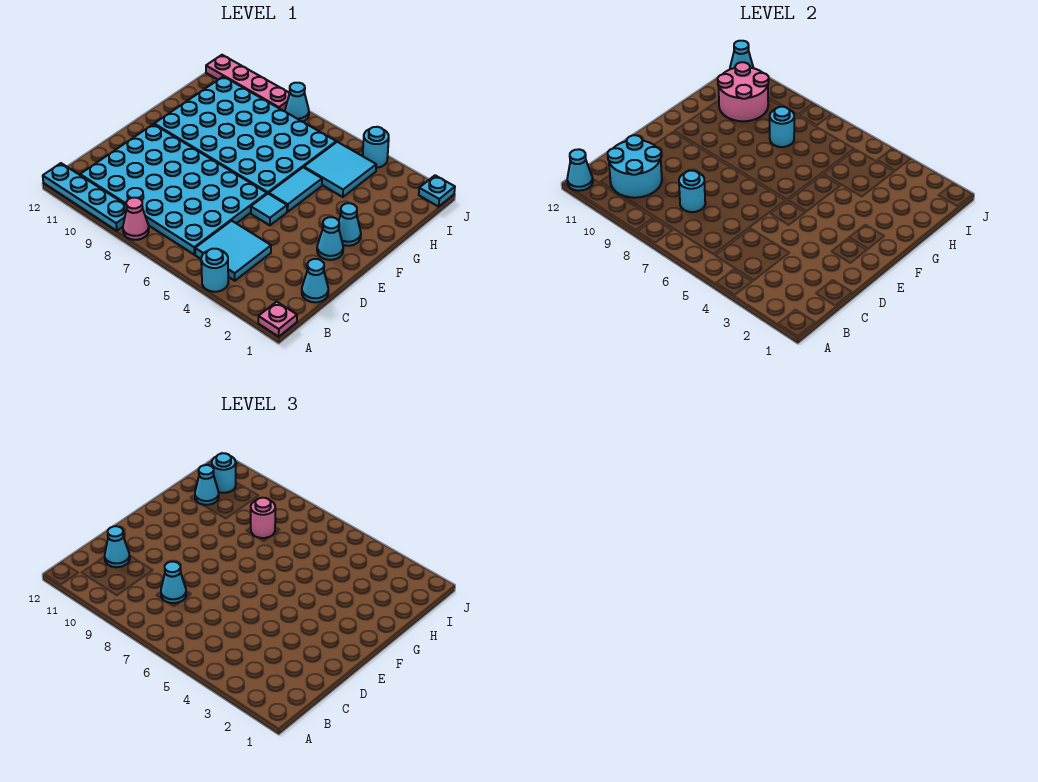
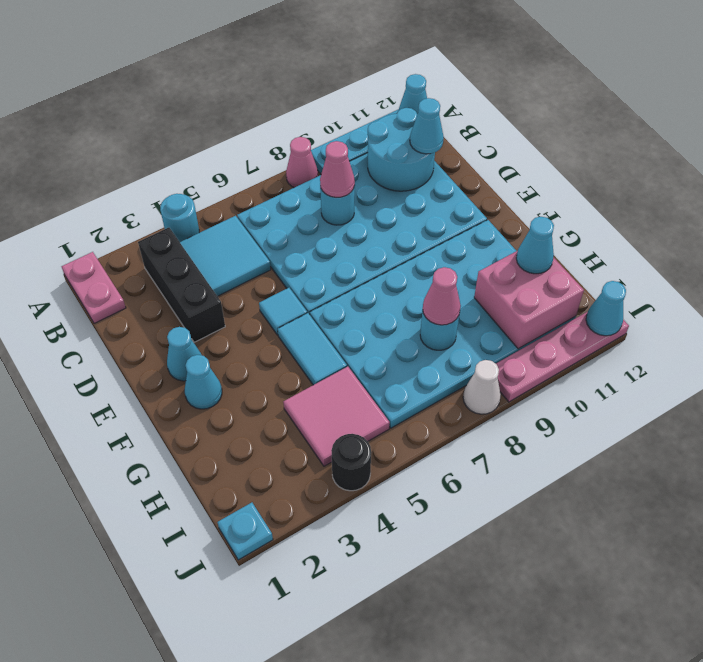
pink 1x1 plate [258,302,297,337] -> pink 1x2 plate [62,252,126,323]
none -> black 1x3 brick [138,228,225,342]
cyan 1x1 cone [302,259,328,302] -> none
cyan 1x1 cone [161,562,186,603] -> pink 1x1 cone [320,141,355,198]
cyan 2x2 tile [304,142,376,197] -> pink 2x2 tile [283,367,390,466]
pink 1x1 round brick [251,498,275,538] -> pink 1x1 cone [423,267,461,325]
pink 2x2 round brick [718,62,769,121] -> pink 2x2 brick [474,251,584,349]
cyan 1x1 round brick [212,453,236,493] -> none
cyan 1x1 round brick [363,127,389,168] -> black 1x1 round brick [331,434,371,491]
cyan 1x1 cone [285,83,309,122] -> white 1x1 cone [463,360,501,414]

